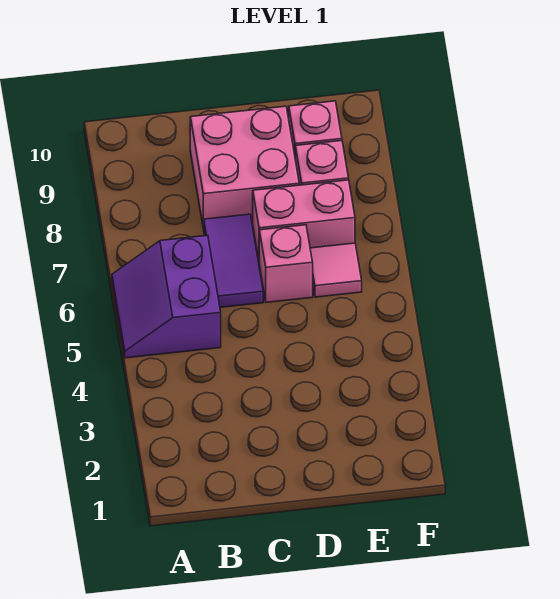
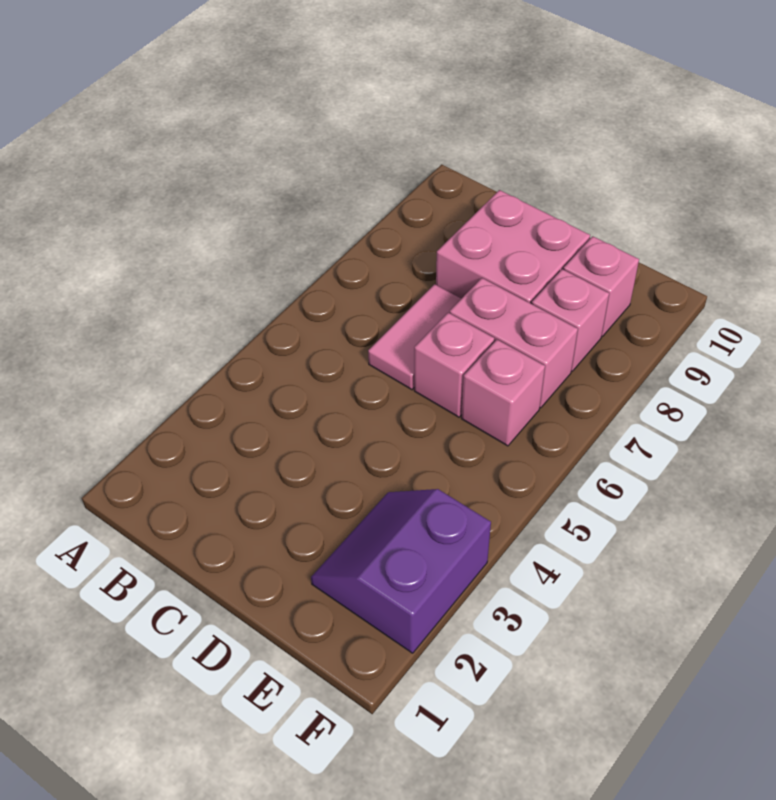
purple 2x2 slope [112,235,221,358] -> purple 2x2 slope moved to [311,489,491,653]
purple 1x2 tile [204,214,263,307] -> pink 1x2 tile [368,284,461,390]
pink 1x1 tile [310,243,362,297] -> pink 1x1 brick [461,340,545,446]

